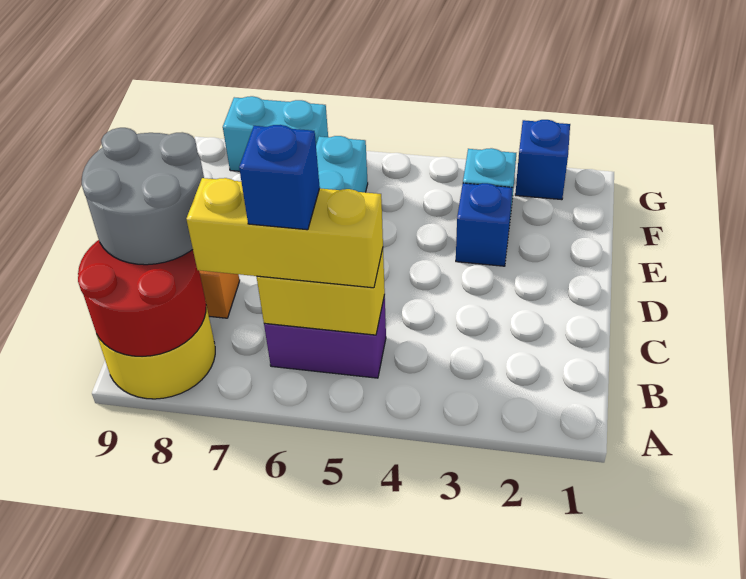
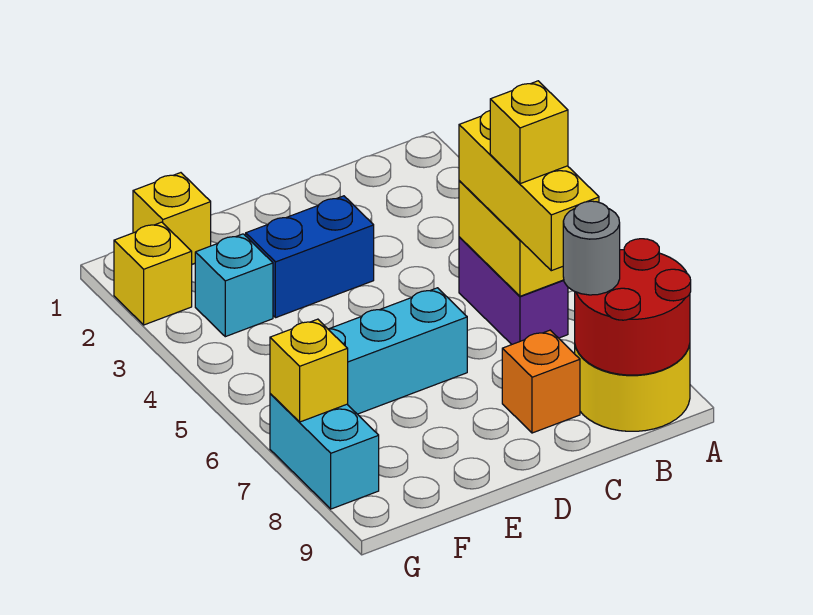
blue 1x1 brick [239,125,320,230] -> yellow 1x1 brick [490,81,568,184]
grey 2x2 round brick [82,128,204,265] -> grey 1x1 round brick [563,201,620,295]
blue 1x1 brick [456,183,513,266] -> blue 1x2 brick [246,196,374,318]
none -> yellow 1x1 brick [133,173,211,264]
blue 1x1 brick [515,120,570,200] -> yellow 1x1 brick [114,222,192,325]
none -> yellow 1x1 brick [270,319,348,422]

